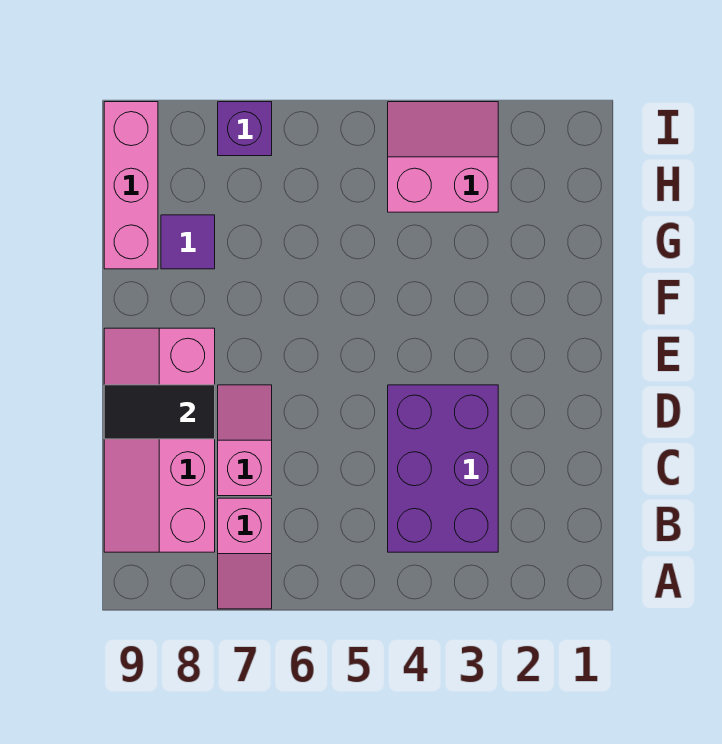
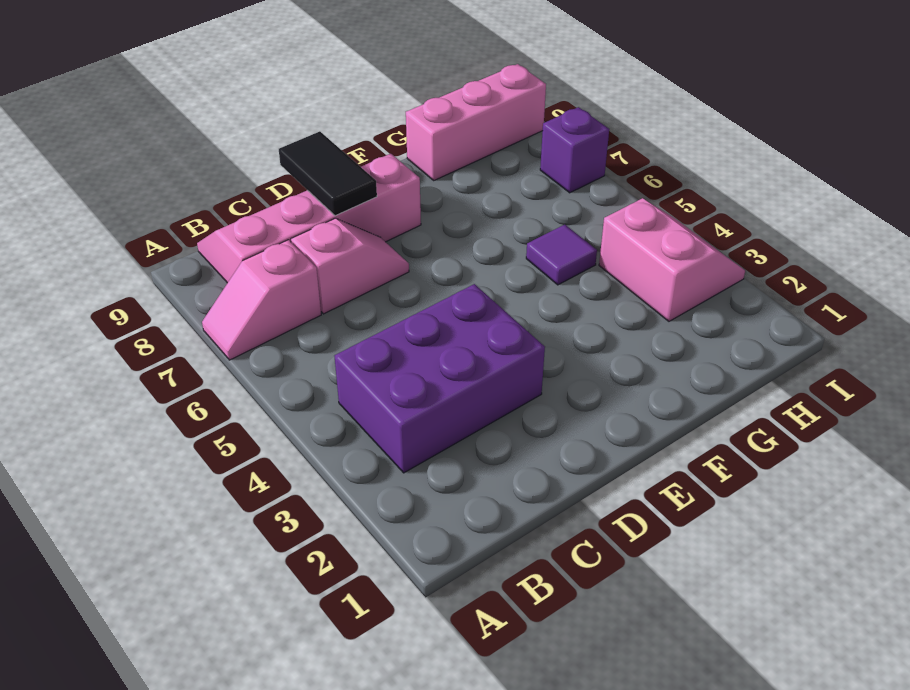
purple 1x1 tile [161,215,215,269] -> purple 1x1 tile moved to [526,225,597,285]

